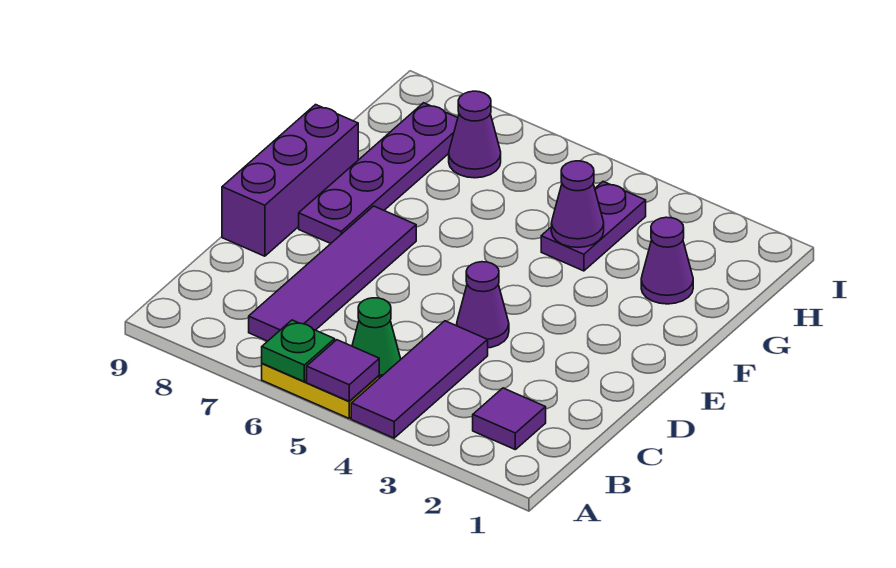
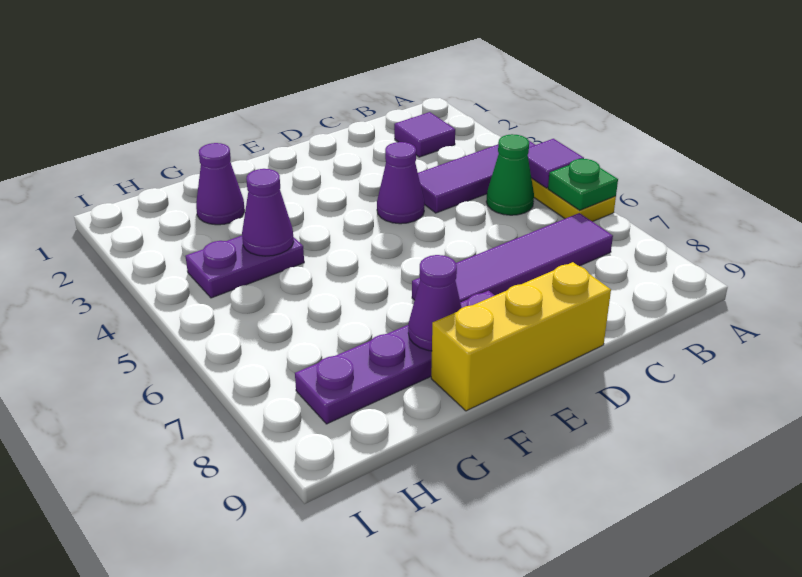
purple 1x3 brick [222,105,358,256] -> yellow 1x3 brick [431,262,611,411]
purple 1x1 cone [449,91,501,178] -> purple 1x1 cone moved to [408,255,461,351]

